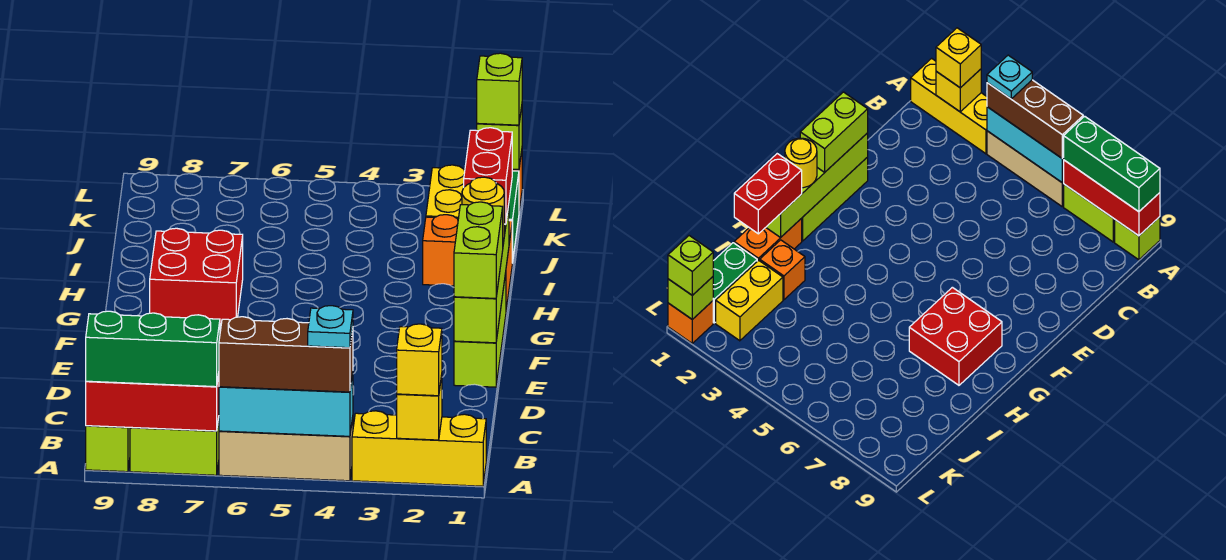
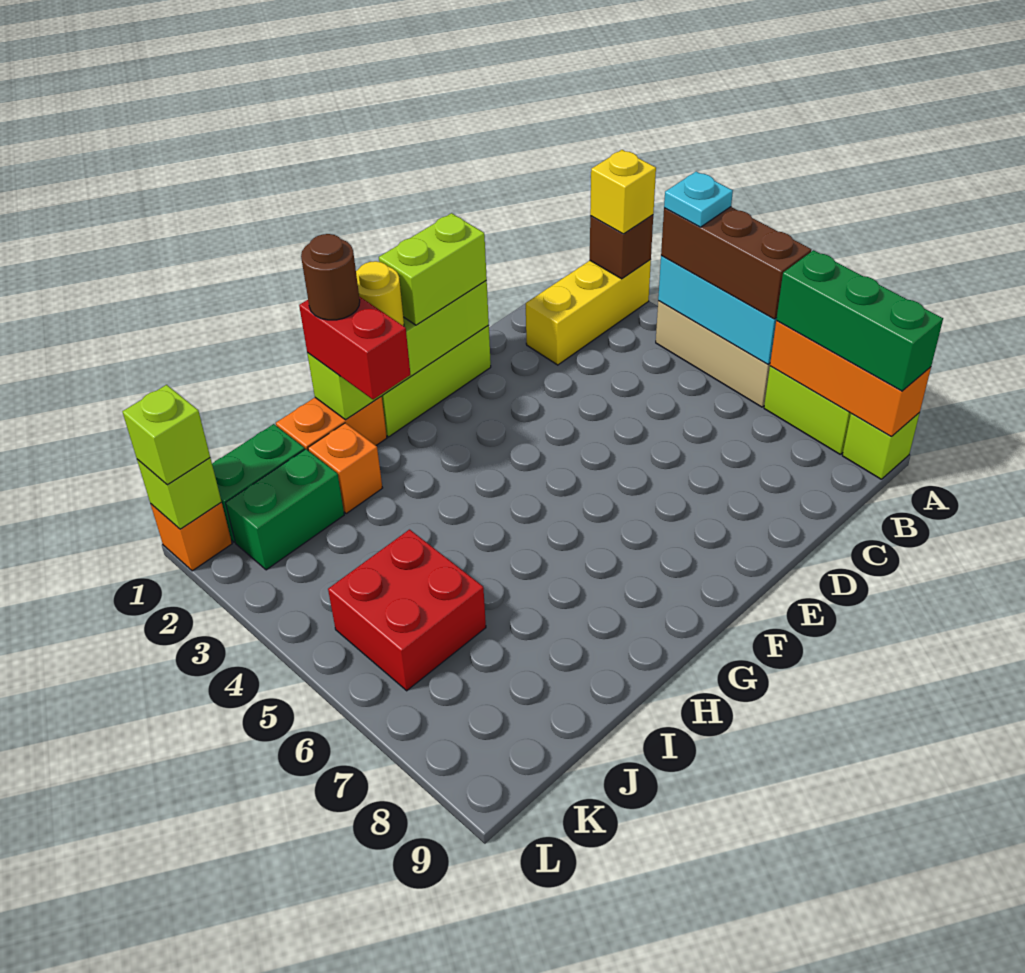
yellow 1x3 brick [352,411,486,486] -> yellow 1x3 brick turned to [526,259,651,365]
yellow 1x1 brick [397,375,442,440] -> brown 1x1 brick [590,215,653,279]
red 1x3 brick [86,374,219,431] -> orange 1x3 brick [770,321,931,436]
red 2x2 brick [150,228,243,325] -> red 2x2 brick moved to [328,530,486,691]
red 1x2 brick [464,128,513,224] -> red 1x2 brick turned to [299,297,411,400]
none -> brown 1x1 round brick [301,234,360,320]
yellow 1x2 brick [426,165,465,218] -> green 1x2 brick [226,449,344,570]

